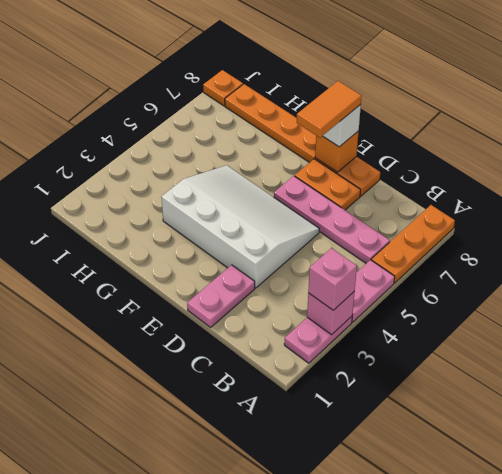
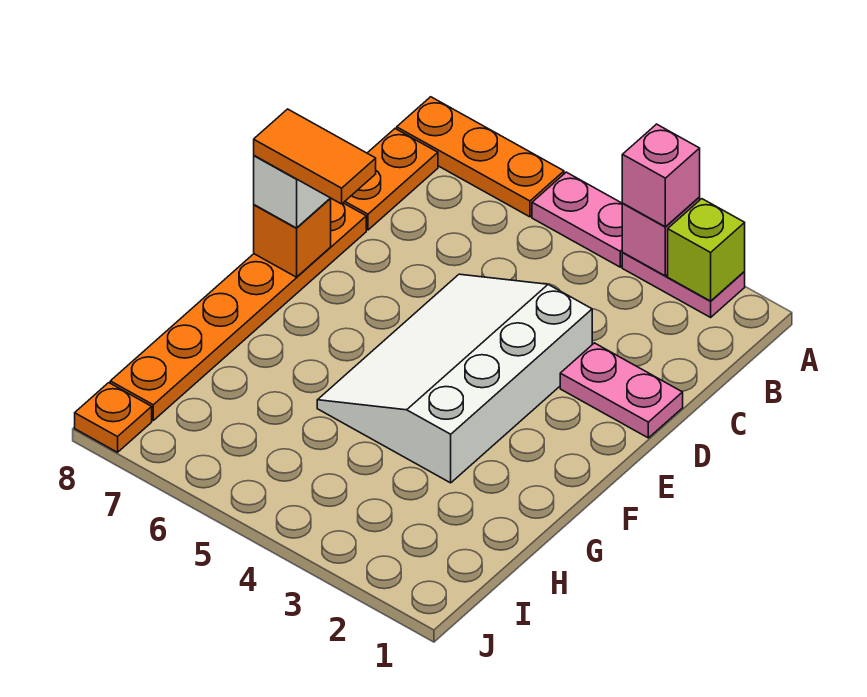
none -> lime 1x1 brick [668,199,745,301]
pink 1x4 plate [274,176,390,263] -> none
orange 1x2 plate [295,159,361,210] -> orange 1x2 plate moved to [344,129,438,230]

